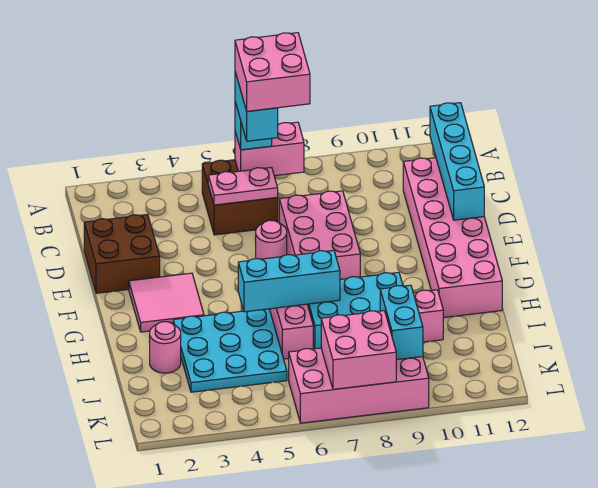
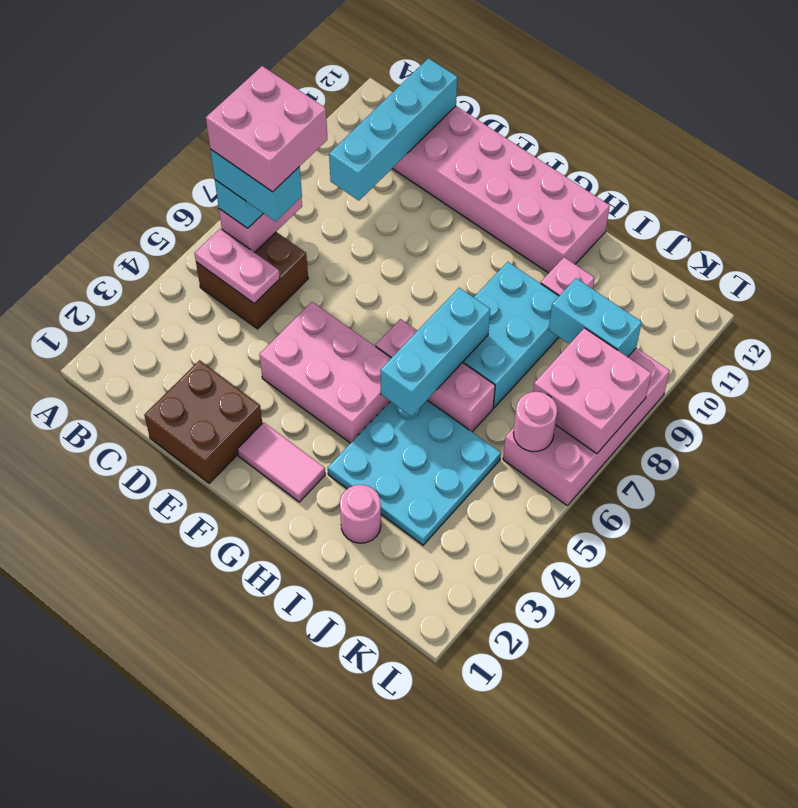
cyan 1x4 brick [430,103,484,220] -> cyan 1x4 brick turned to [329,58,457,201]
pink 1x2 plate [208,167,278,205] -> pink 1x2 plate turned to [194,228,280,303]
pink 2x3 brick [279,191,360,279] -> pink 2x3 brick moved to [259,302,391,443]
pink 1x1 round brick [255,220,287,259] -> pink 1x1 round brick moved to [514,392,557,452]
pink 2x2 tile [129,273,204,332] -> pink 1x2 tile [237,422,325,502]

